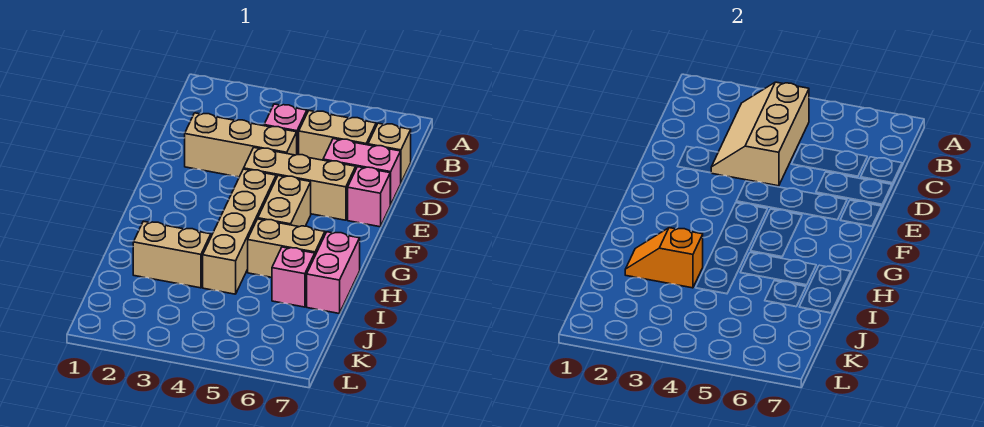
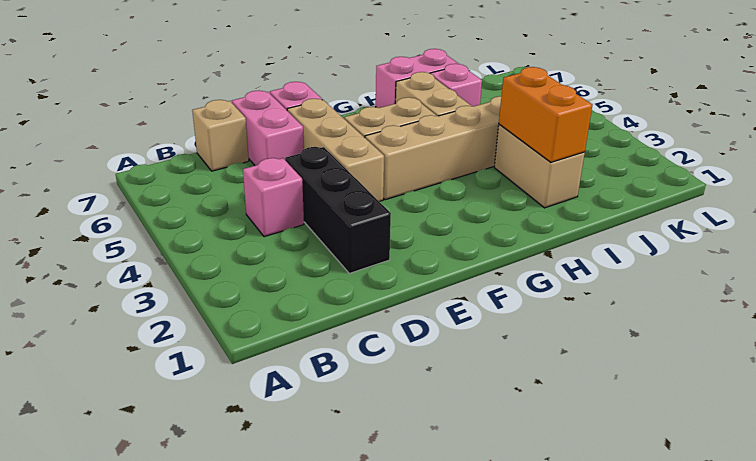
tan 2x3 slope [711,82,809,186] -> none
tan 1x2 brick [299,111,376,160] -> none
tan 1x3 brick [185,113,297,177] -> black 1x3 brick [285,147,391,273]
orange 1x2 slope [625,228,703,288] -> orange 1x2 brick [499,67,592,162]

